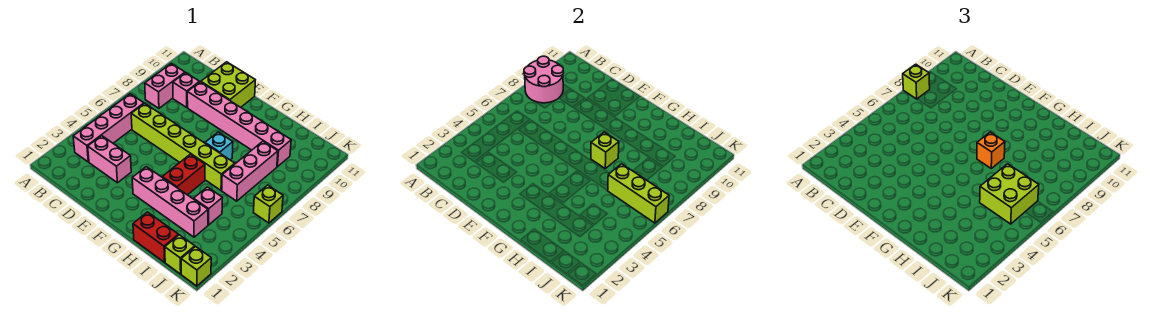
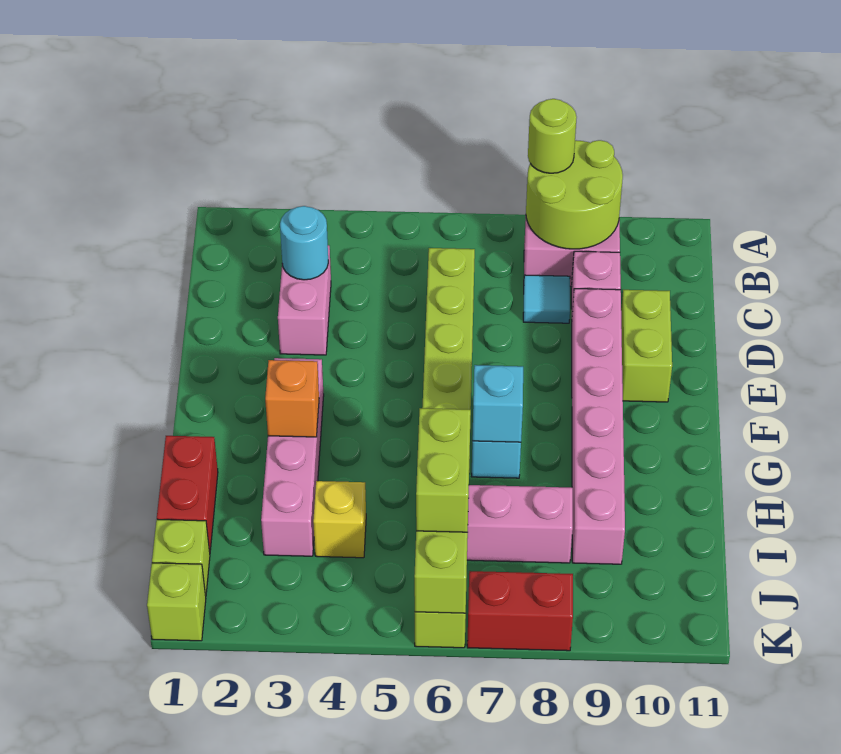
pink 2x2 round brick [524,56,564,103] -> lime 2x2 round brick [526,140,623,249]
lime 1x1 brick [903,64,930,99] -> lime 1x1 round brick [528,99,577,173]
pink 1x4 brick [73,94,144,162] -> none
none -> cyan 1x1 round brick [280,206,328,280]
none -> cyan 1x1 tile [523,275,570,323]
lime 2x2 brick [201,62,255,107] -> lime 1x2 brick [621,290,672,402]
red 1x2 brick [162,154,205,195] -> red 1x2 brick moved to [467,571,573,651]
lime 1x1 brick [591,132,619,168] -> cyan 1x1 brick [472,365,523,442]
orange 1x1 brick [977,132,1005,168] -> orange 1x1 brick moved to [265,360,319,437]
pink 1x1 brick [194,187,222,225] -> yellow 1x1 brick [313,481,366,558]
lime 2x2 brick [980,164,1039,224] -> lime 1x2 brick [416,408,471,532]

